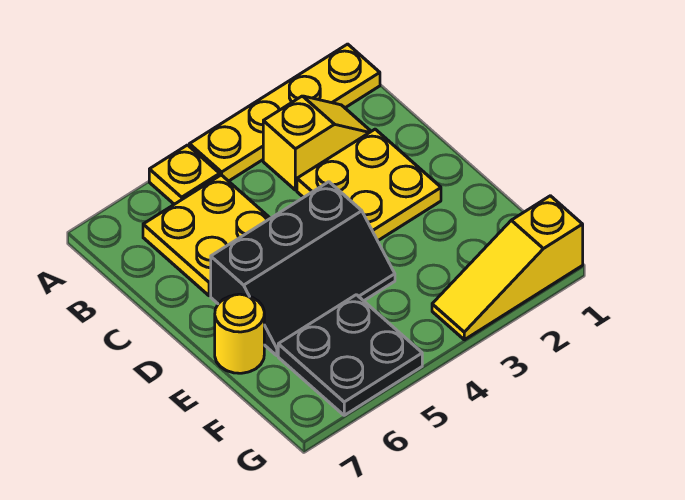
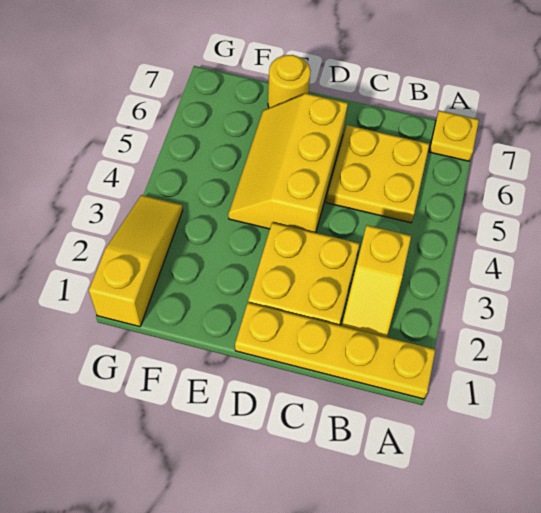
yellow 1x4 plate [189,44,380,181] -> yellow 1x4 plate turned to [235,303,435,399]
yellow 1x1 plate [149,145,220,204] -> yellow 1x1 plate moved to [429,111,479,161]
black 2x3 slope [211,182,395,355] -> yellow 2x3 slope [228,94,348,233]
black 2x2 plate [278,295,422,415] -> none

